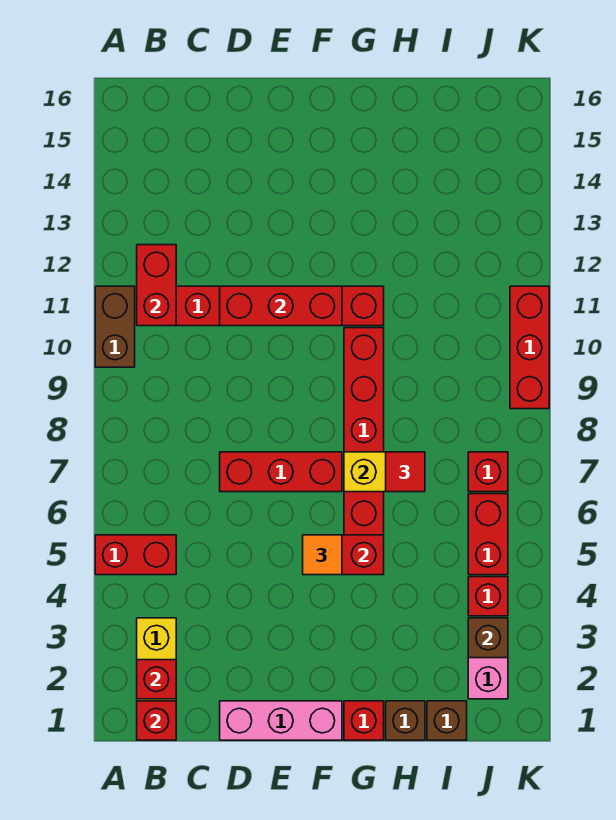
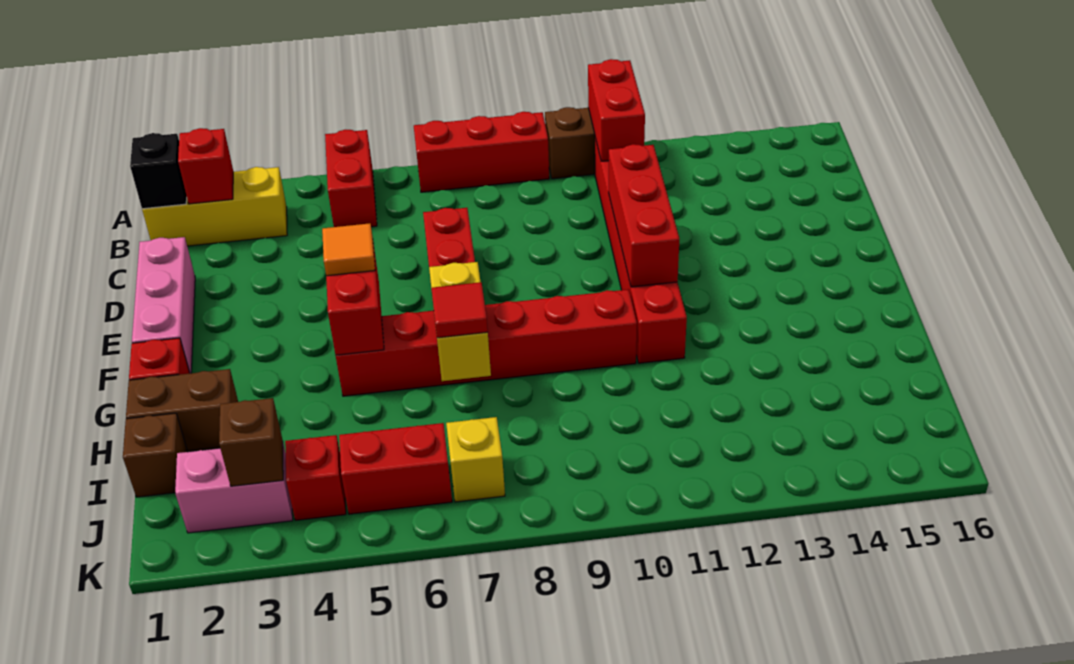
red 1x1 brick [137,701,176,740] -> black 1x1 brick [130,133,187,209]
red 1x2 brick [137,245,176,326] -> red 1x2 brick turned to [588,59,645,161]
brown 1x1 brick [386,701,425,740] -> brown 1x2 brick [126,369,238,452]
red 1x1 brick [468,452,508,492] -> yellow 1x1 brick [446,417,505,502]
red 1x3 brick [510,286,549,409] -> red 1x3 brick moved to [414,112,549,192]

